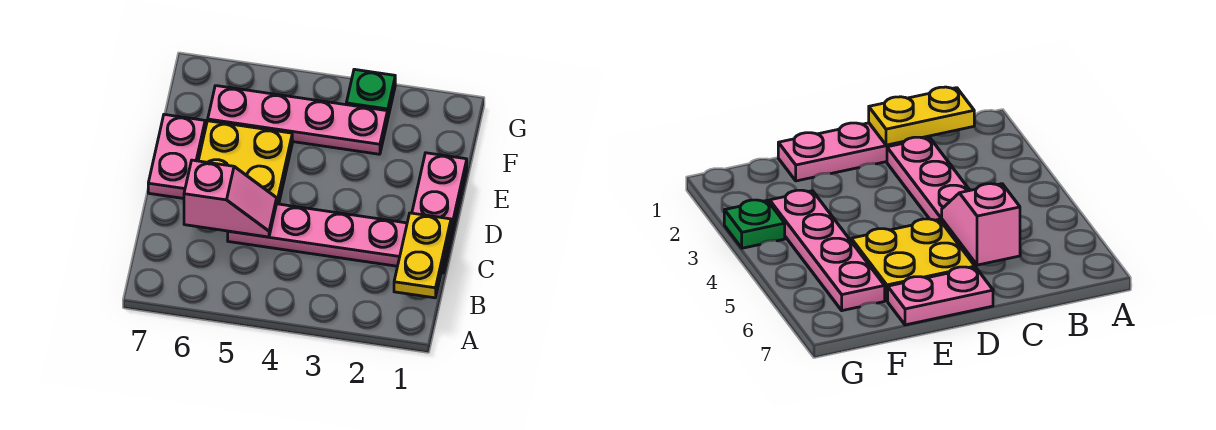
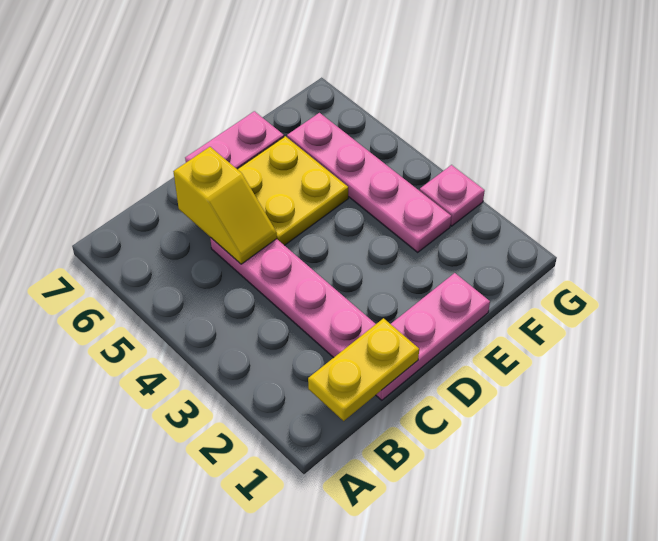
pink 1x2 slope [184,160,277,237] -> yellow 1x2 slope [173,147,277,264]
green 1x1 plate [346,69,395,116] -> pink 1x1 plate [420,165,485,226]

